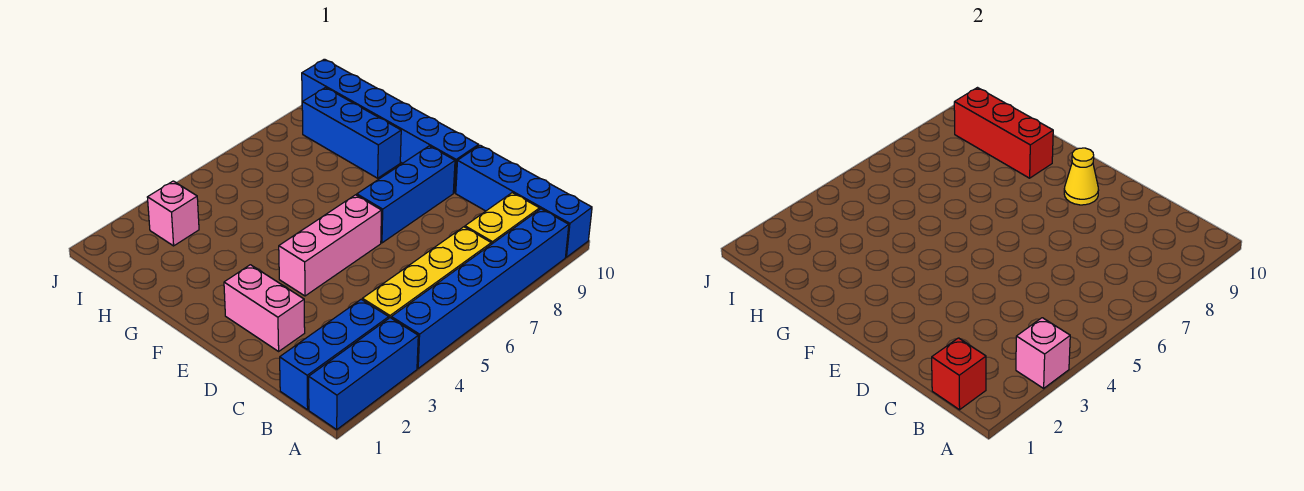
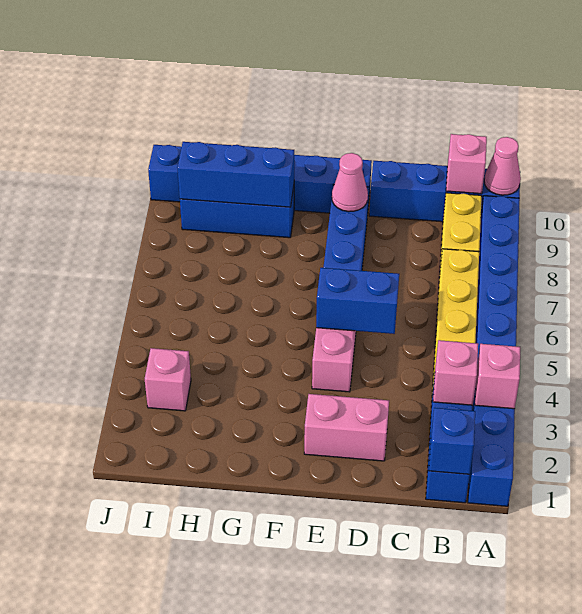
none -> pink 1x1 cone [484,137,521,195]
red 1x1 brick [932,338,986,410] -> blue 1x1 brick [429,408,475,475]
none -> pink 1x1 brick [433,340,478,405]
none -> pink 1x1 brick [446,134,487,194]
none -> blue 1x2 brick [316,268,399,334]
yellow 1x1 cone [1064,148,1098,205] -> pink 1x1 cone [332,153,368,212]
red 1x3 brick [954,88,1053,178] -> blue 1x3 brick [178,142,294,207]

